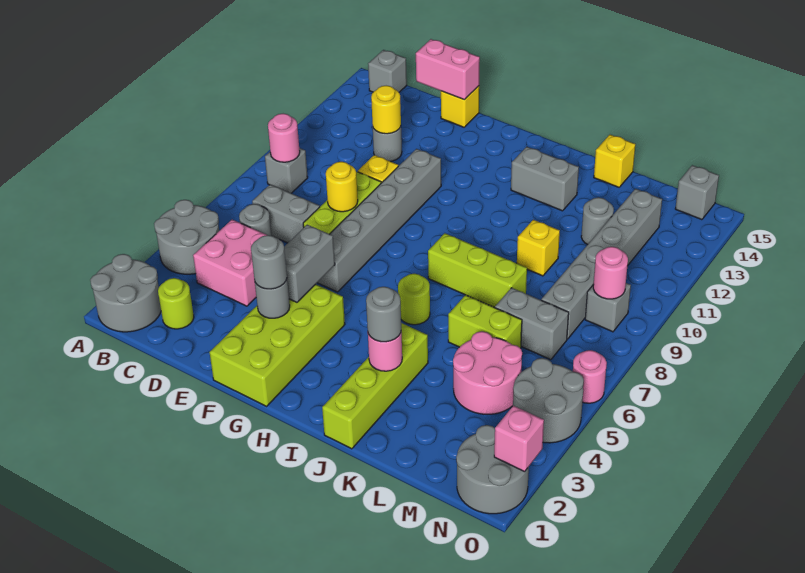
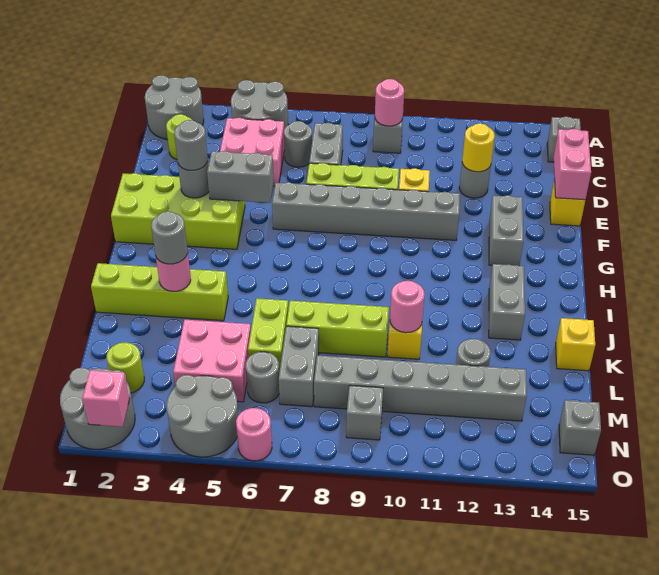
yellow 1x1 round brick [326,162,358,212] -> none
none -> grey 1x2 brick [489,195,523,266]
lime 1x1 round brick [398,274,430,325] -> lime 1x1 round brick moved to [107,342,144,393]
lime 1x3 brick [428,233,527,308] -> lime 1x3 brick turned to [286,301,389,357]
pink 2x2 round brick [453,331,522,414] -> pink 2x2 brick [173,320,251,402]
none -> grey 1x1 round brick [246,352,279,403]
pink 1x1 round brick [593,247,628,299] -> pink 1x1 round brick moved to [390,281,425,333]

